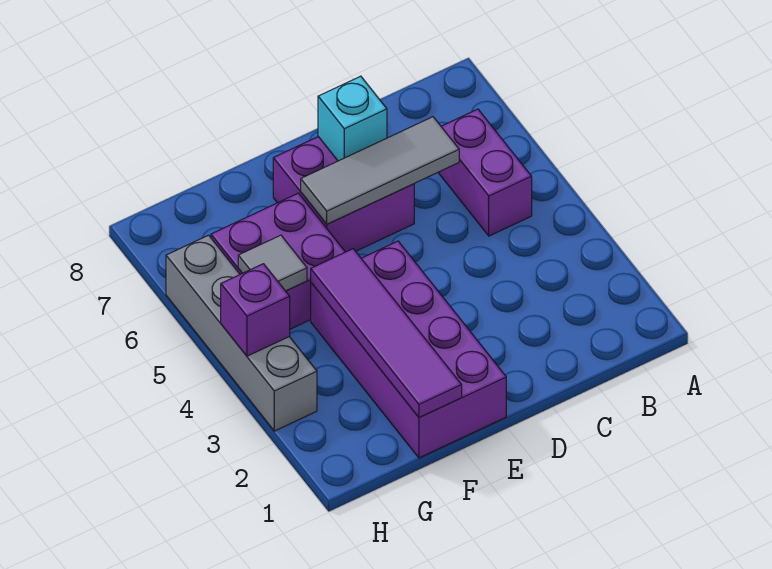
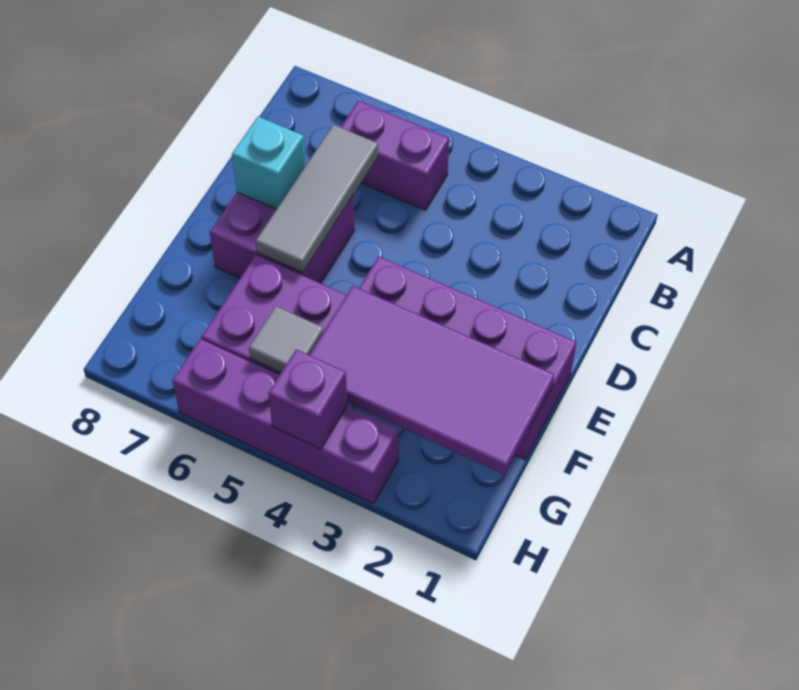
purple 1x4 tile [311,249,462,418] -> purple 2x4 tile [309,286,555,475]
grey 1x4 brick [166,235,317,431] -> purple 1x4 brick [172,339,399,504]

